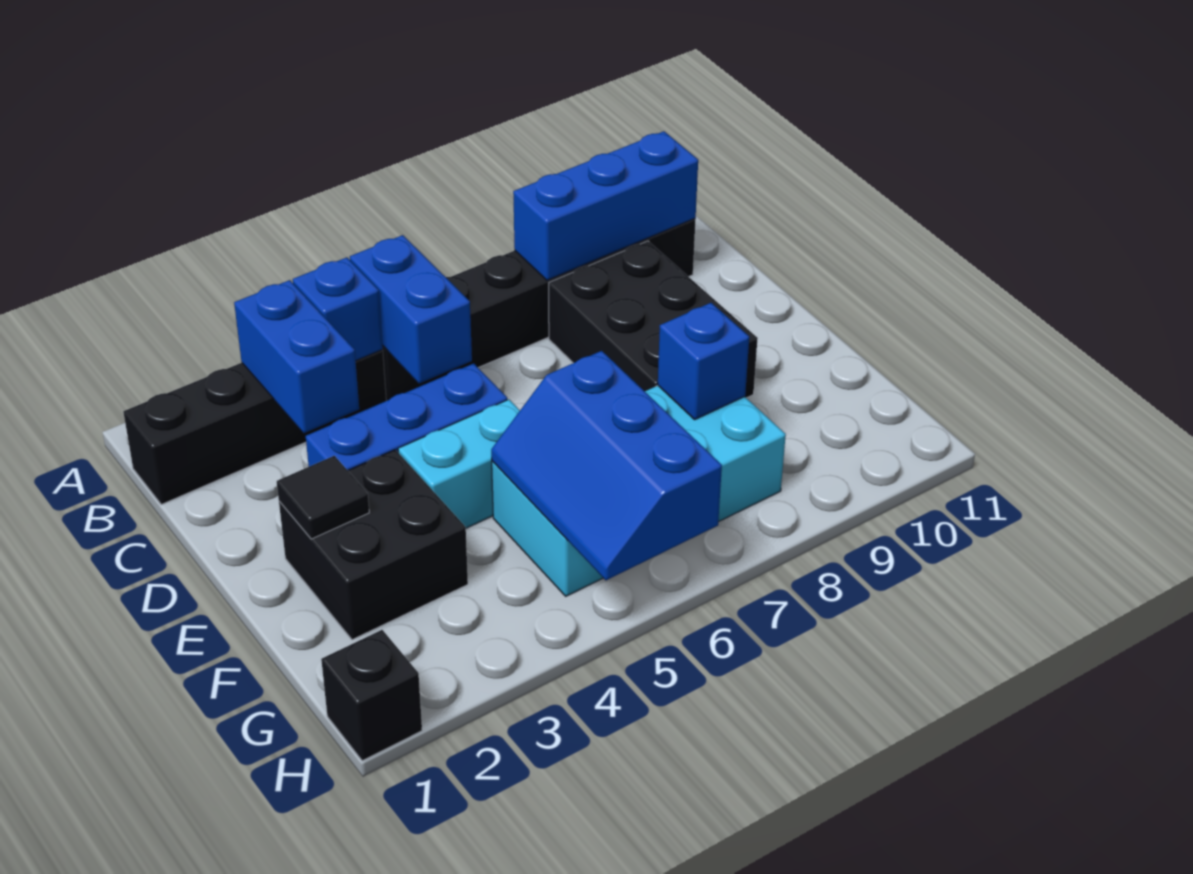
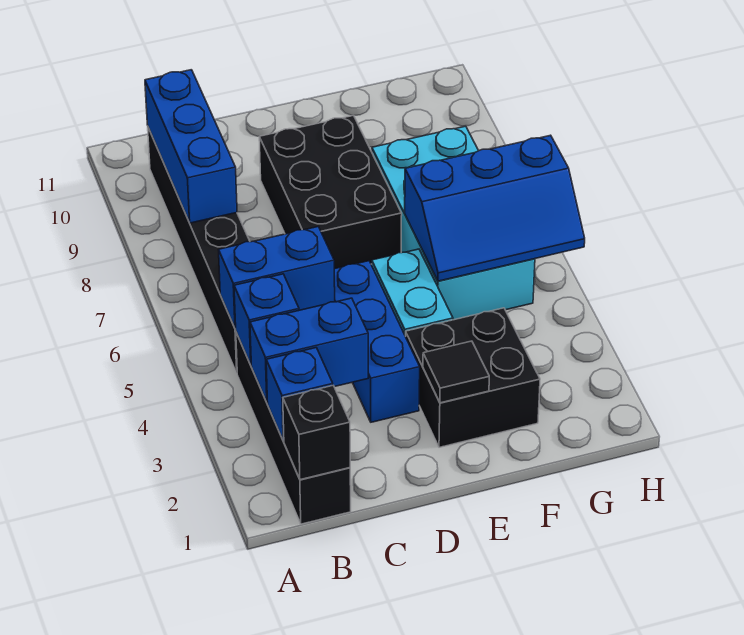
black 2x3 brick [549,241,758,398] -> black 2x3 brick turned to [259,115,402,269]
blue 1x1 brick [658,303,749,419] -> blue 1x1 brick moved to [266,348,333,441]
black 1x1 brick [321,630,422,761] -> black 1x1 brick moved to [283,386,350,480]

